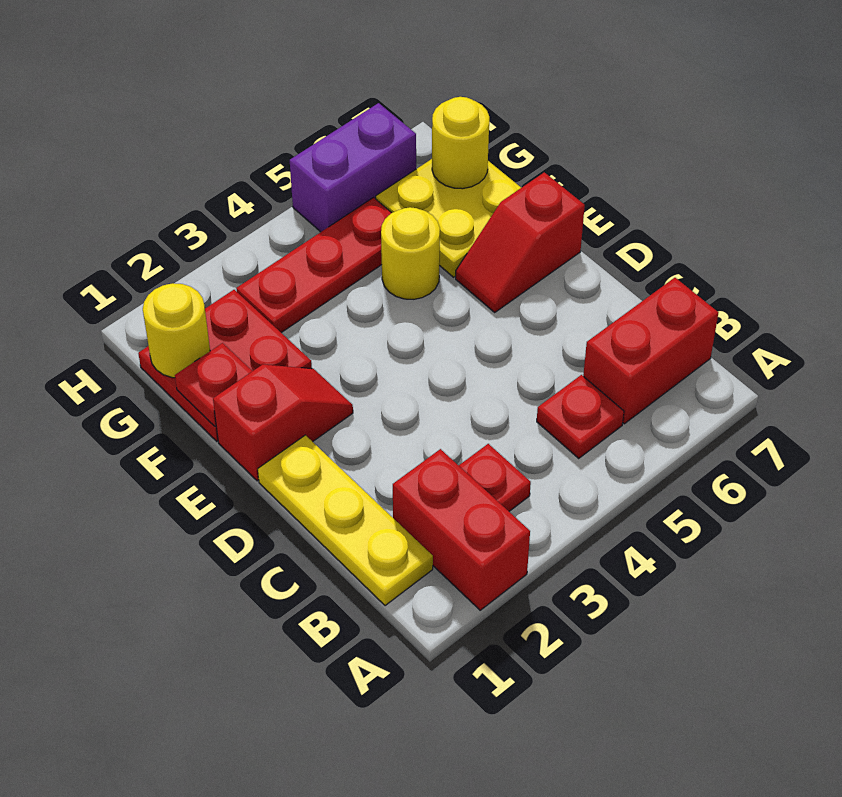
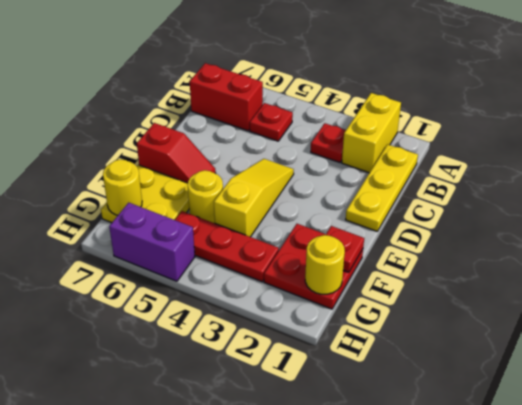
red 1x2 brick [393,449,530,610] -> yellow 1x2 brick [342,93,401,173]
none -> yellow 1x3 slope [214,159,294,237]
red 1x2 slope [213,364,353,481] -> none

